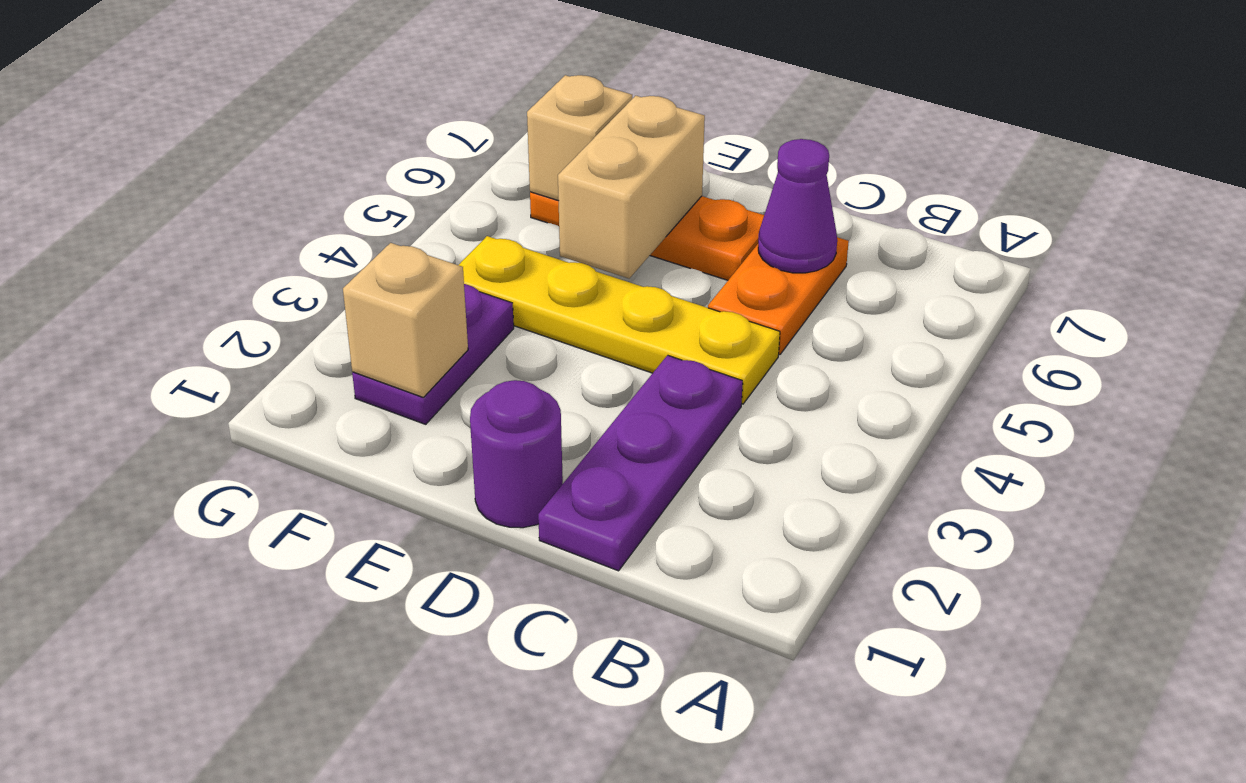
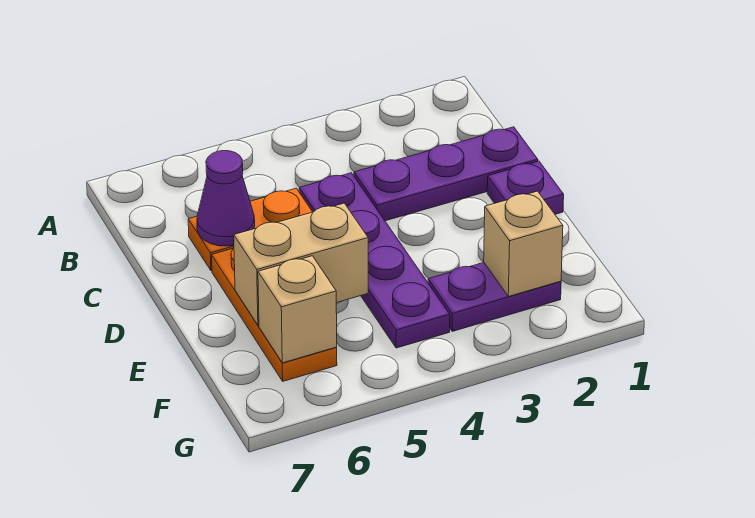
yellow 1x4 plate [459,236,780,404] -> purple 1x4 plate [299,173,450,348]
purple 1x1 round brick [470,380,563,528] -> purple 1x1 plate [487,161,564,214]

